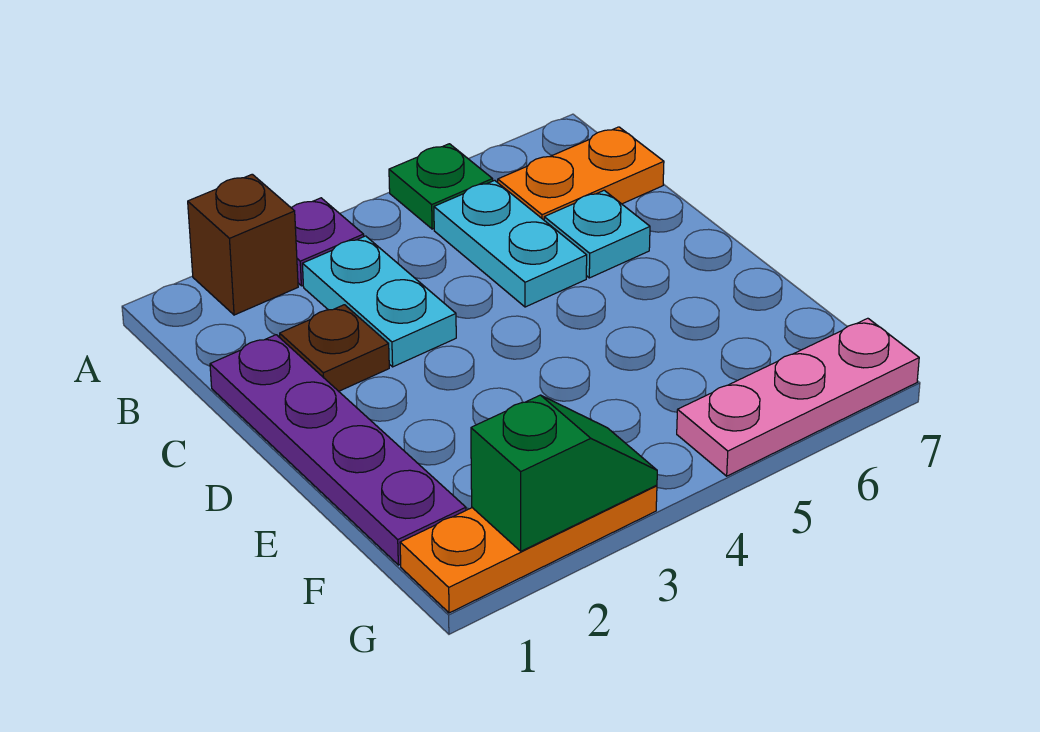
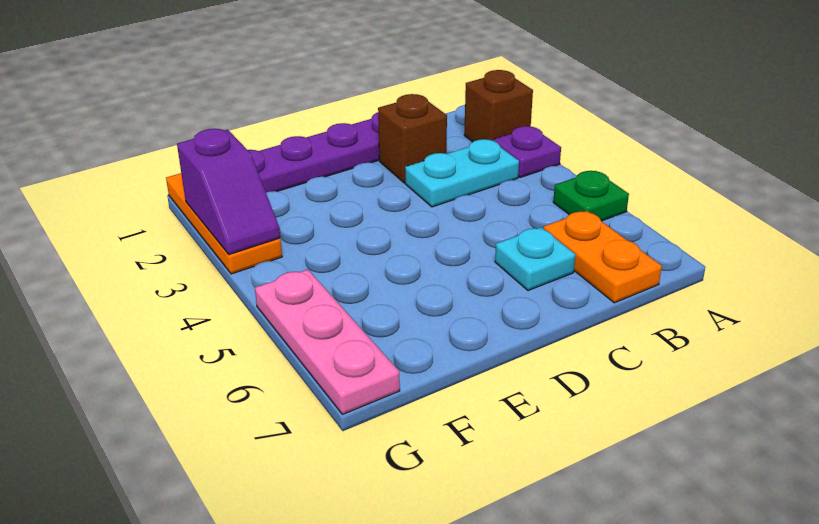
cyan 1x2 plate [434,180,587,307] -> none
brown 1x1 plate [280,305,389,391] -> brown 1x1 brick [378,94,447,183]
green 1x2 slope [471,395,657,551] -> purple 1x2 slope [177,129,280,255]

